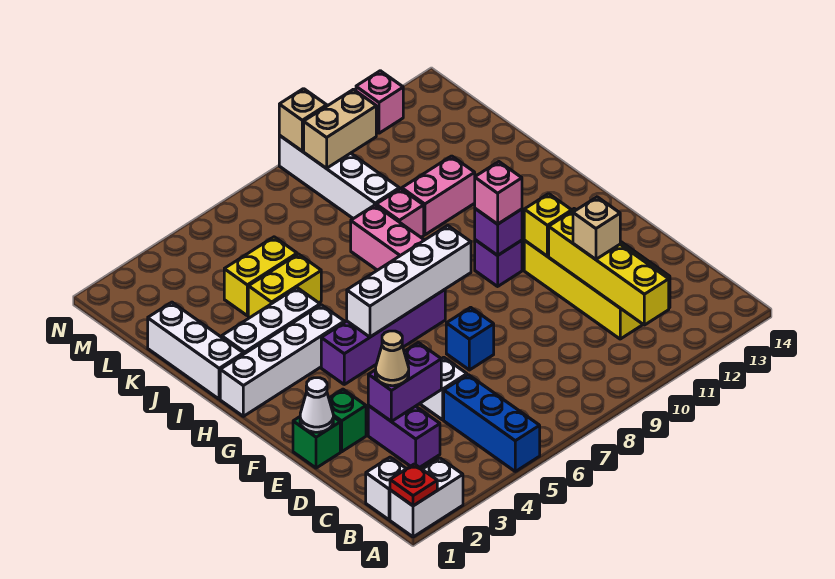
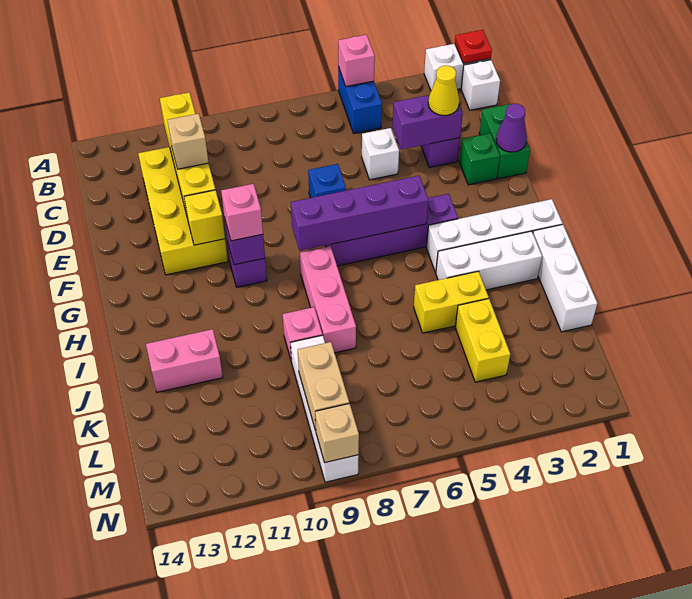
blue 1x3 brick [444,375,540,471] -> blue 1x2 brick [338,67,382,133]
tan 1x1 cone [375,331,409,386] -> yellow 1x1 cone [428,66,459,116]
green 1x1 brick [293,417,340,468] -> green 1x2 brick [479,104,530,179]
white 1x1 cone [300,378,333,432] -> purple 1x1 cone [496,104,527,152]
white 1x4 brick [347,226,471,337] -> purple 1x4 brick [291,176,428,251]
pink 1x2 brick [402,156,475,235] -> pink 1x2 brick moved to [146,329,223,392]
yellow 1x2 brick [224,237,297,316] -> yellow 1x2 brick turned to [455,299,510,382]
tan 1x2 brick [304,89,376,168] -> tan 1x2 brick turned to [298,342,349,431]
pink 1x1 brick [356,71,403,133] -> pink 1x1 brick moved to [338,35,375,87]

